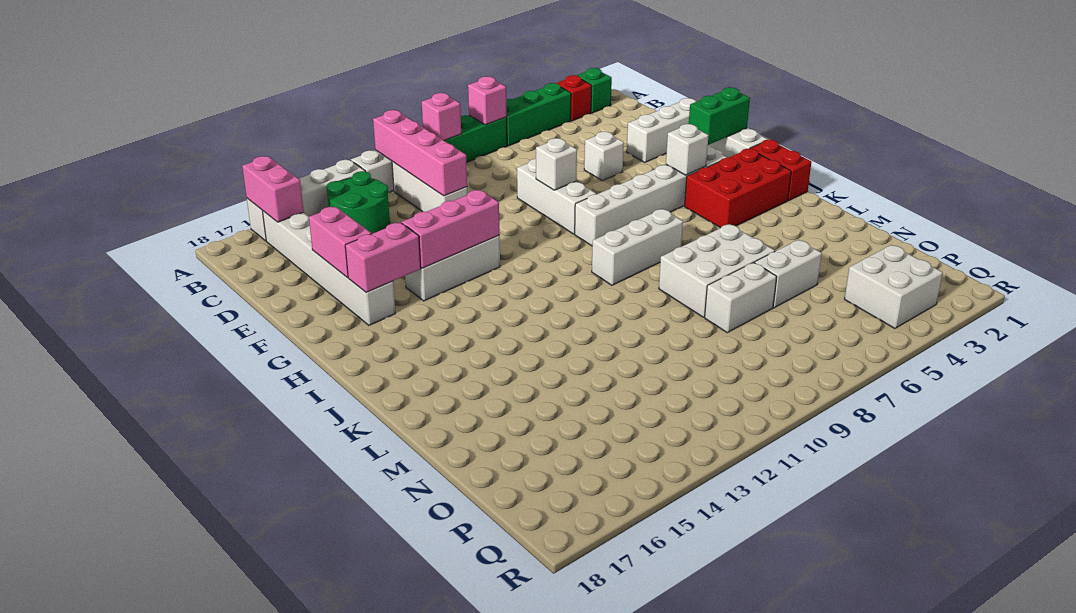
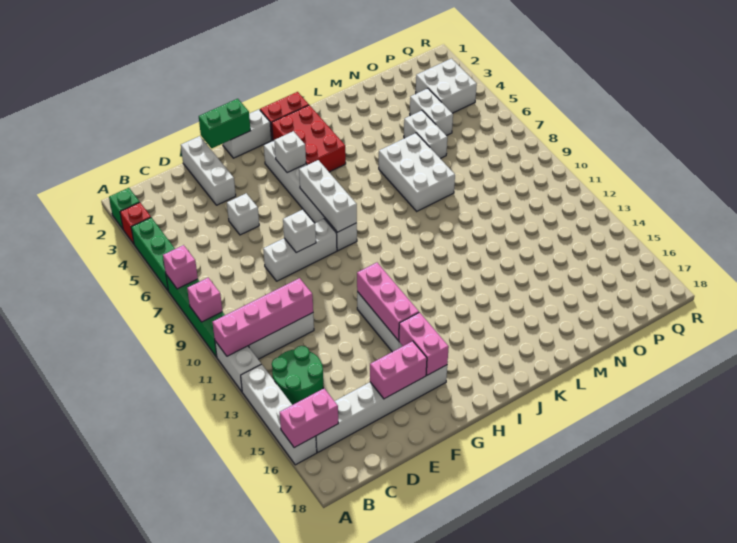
green 1x2 brick [689,87,750,145] -> green 1x2 brick turned to [199,99,250,148]
white 1x3 brick [592,209,683,285] -> white 1x3 brick moved to [299,160,357,232]
white 1x2 brick [705,263,777,333] -> white 1x2 brick moved to [410,88,453,136]

